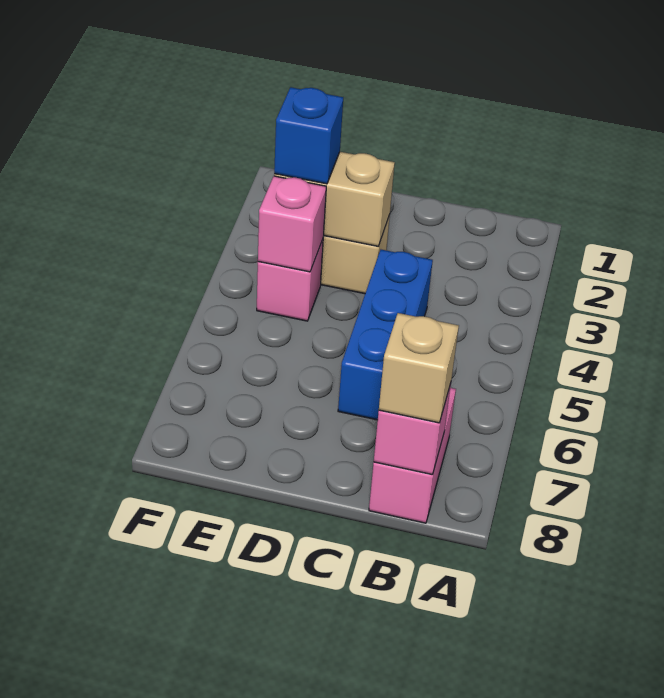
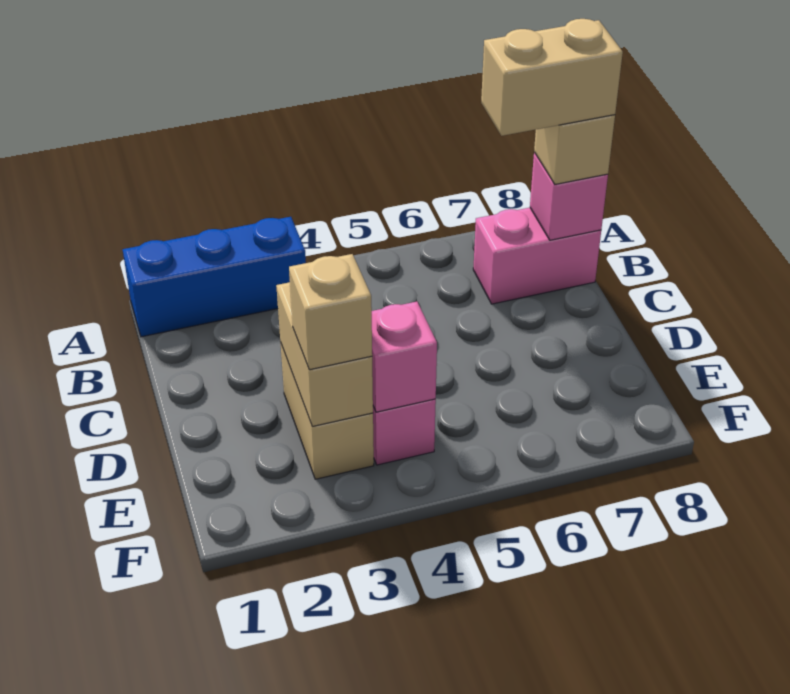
none -> tan 1x2 brick [481,19,623,136]
blue 1x3 brick [338,250,433,420] -> blue 1x3 brick moved to [123,217,306,337]
blue 1x1 brick [274,87,343,184] -> tan 1x1 brick [289,254,372,370]

